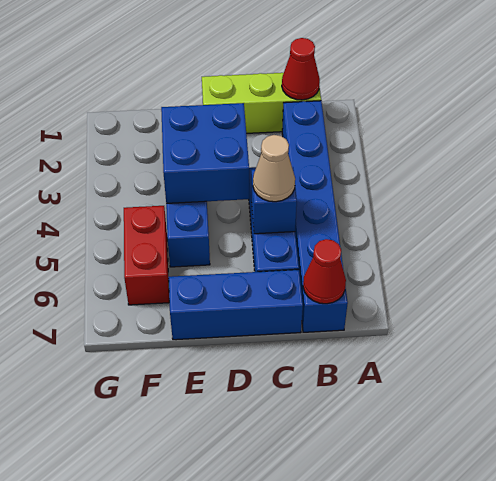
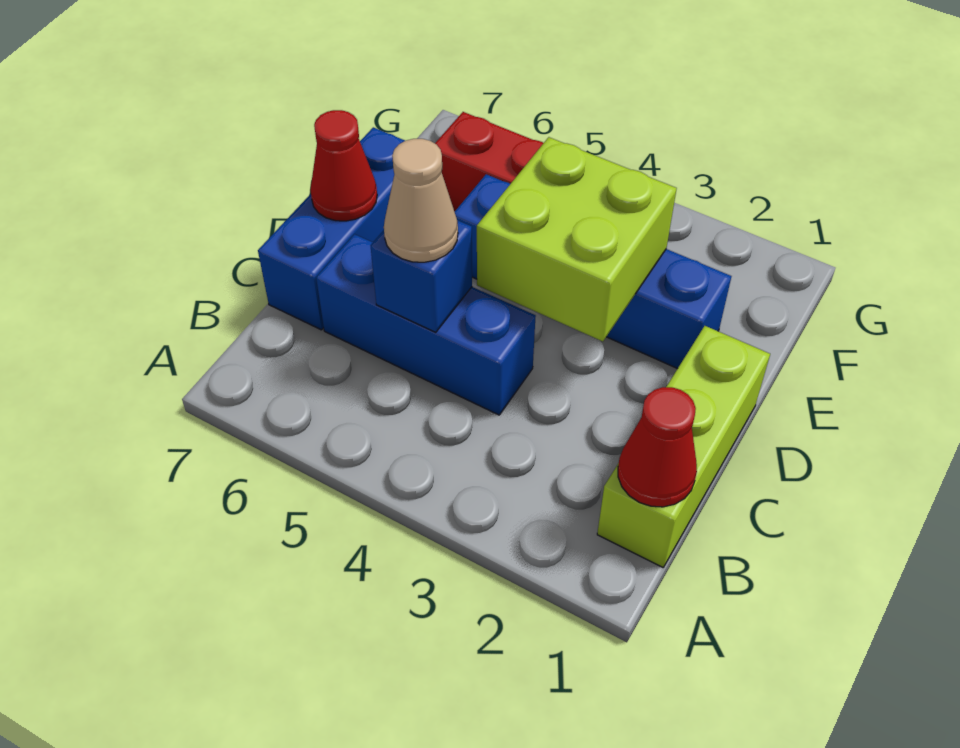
blue 1x6 brick [282,101,348,332] -> none
red 1x1 cone [303,239,346,304] -> red 1x1 cone moved to [310,110,377,221]
blue 2x2 brick [161,103,249,203] -> lime 2x2 brick [477,137,677,341]

